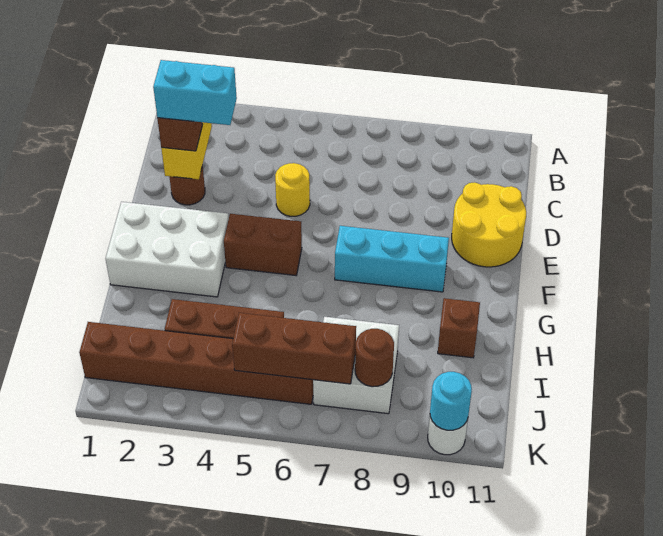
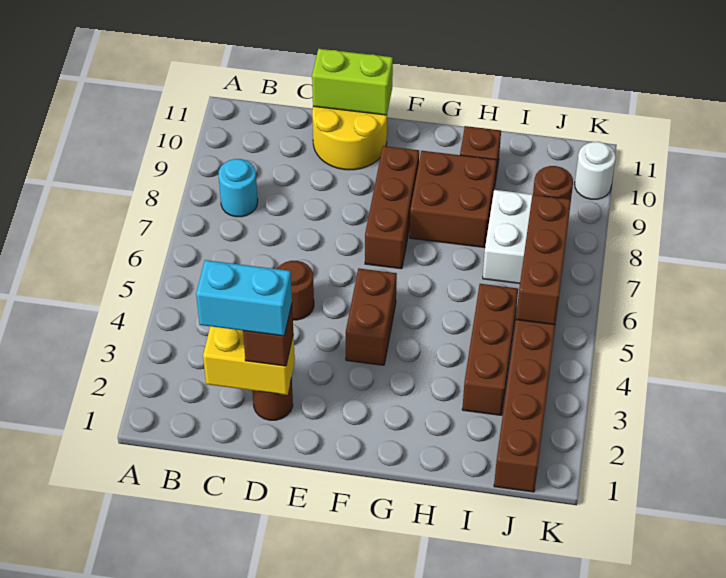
cyan 1x2 brick [153,60,237,125] -> cyan 1x2 brick turned to [196,260,292,336]
yellow 1x1 round brick [275,163,310,216] -> brown 1x1 round brick [277,261,314,320]
none -> lime 1x2 brick [312,49,393,115]
white 2x3 brick [106,202,229,297] -> none
cyan 1x3 brick [335,226,449,292] -> brown 1x3 brick [365,146,419,269]
none -> brown 2x2 brick [410,151,497,248]
cyan 1x1 round brick [430,372,472,430] -> cyan 1x1 round brick moved to [219,159,258,217]

